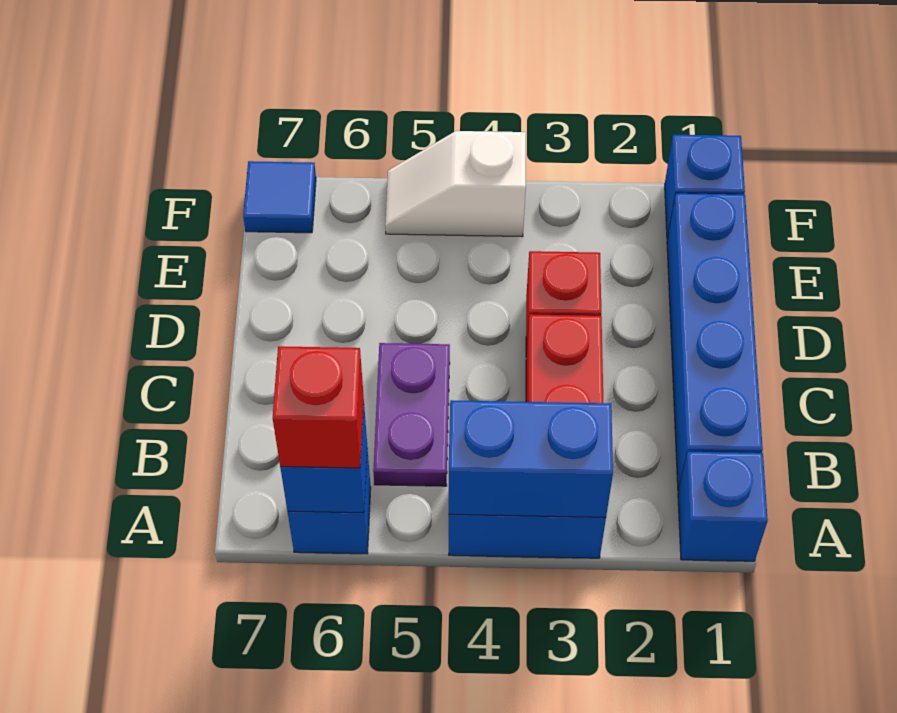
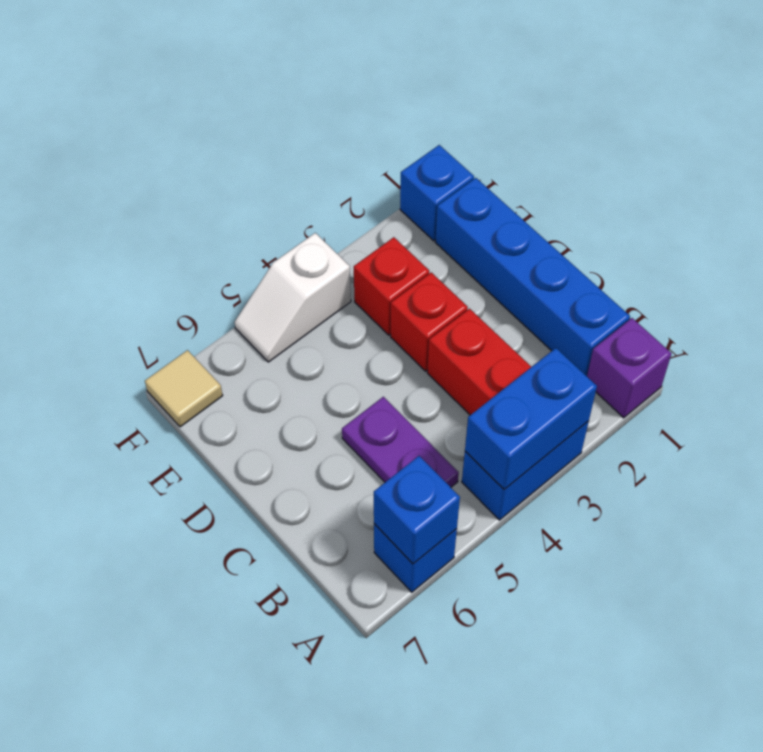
blue 1x1 brick [678,452,768,561] -> purple 1x1 brick [587,318,672,418]
red 1x1 brick [273,346,364,468] -> red 1x1 brick moved to [354,237,429,335]
blue 1x1 tile [243,161,316,233] -> tan 1x1 tile [145,350,223,427]

